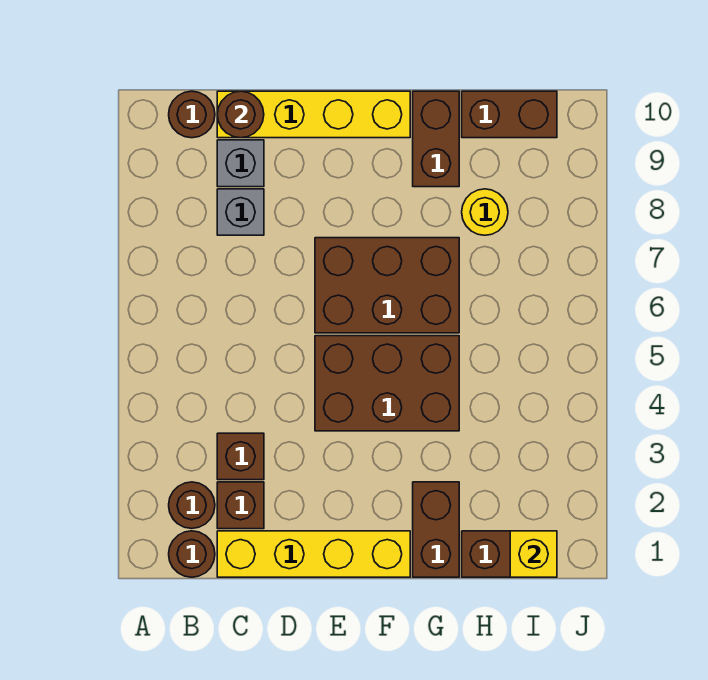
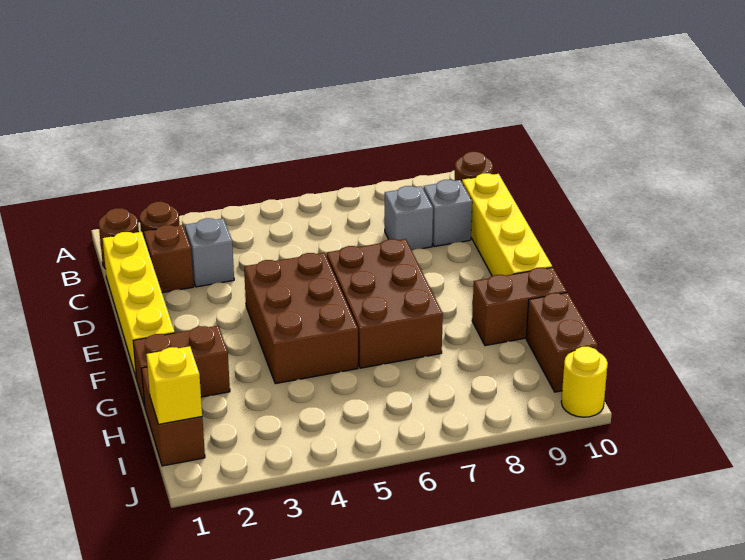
brown 1x1 brick [217,433,264,480] -> grey 1x1 brick [185,218,234,287]
brown 1x1 round brick [217,91,264,138] -> none
yellow 1x1 round brick [462,189,508,235] -> yellow 1x1 round brick moved to [561,347,608,417]

